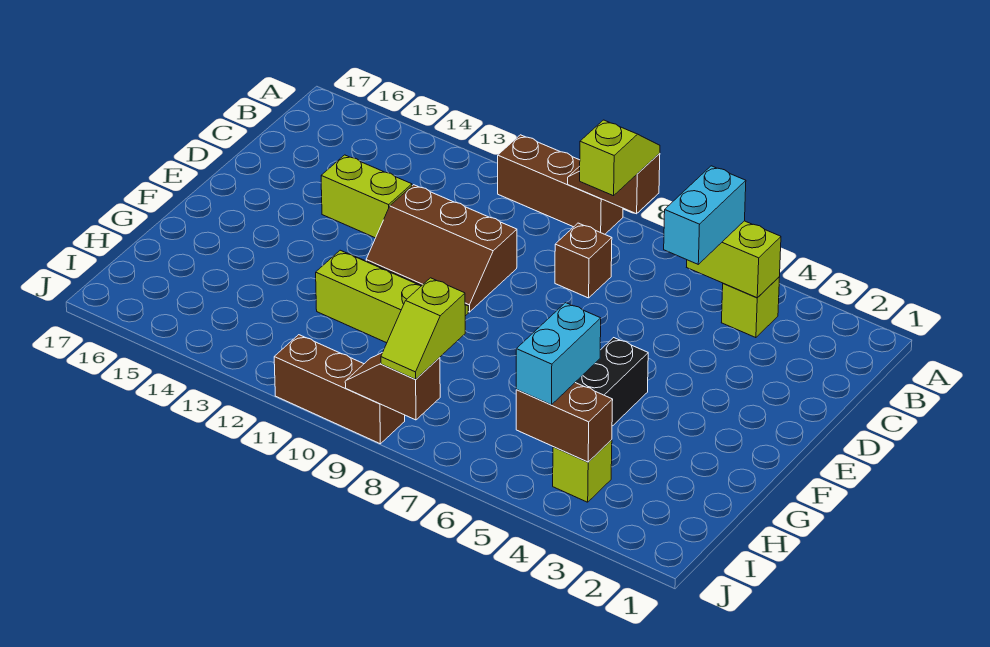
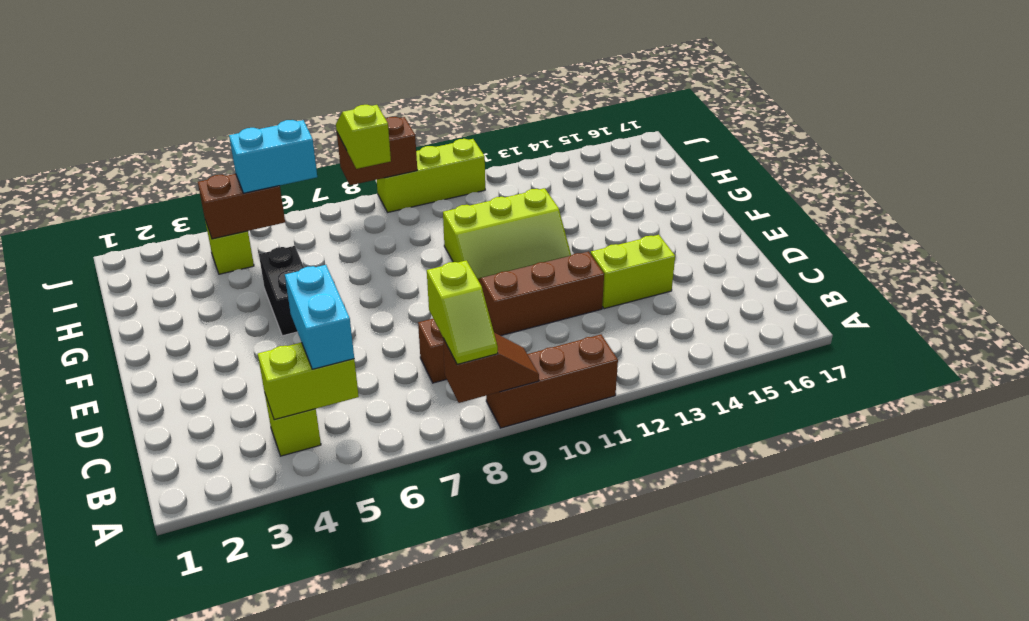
cyan 1x2 brick [516,303,601,405] -> cyan 1x2 brick turned to [229,120,317,193]
brown 1x2 slope [345,352,440,420] -> brown 1x2 brick [337,117,417,185]
brown 1x3 brick [274,335,405,444] -> lime 1x3 brick [377,139,485,212]

